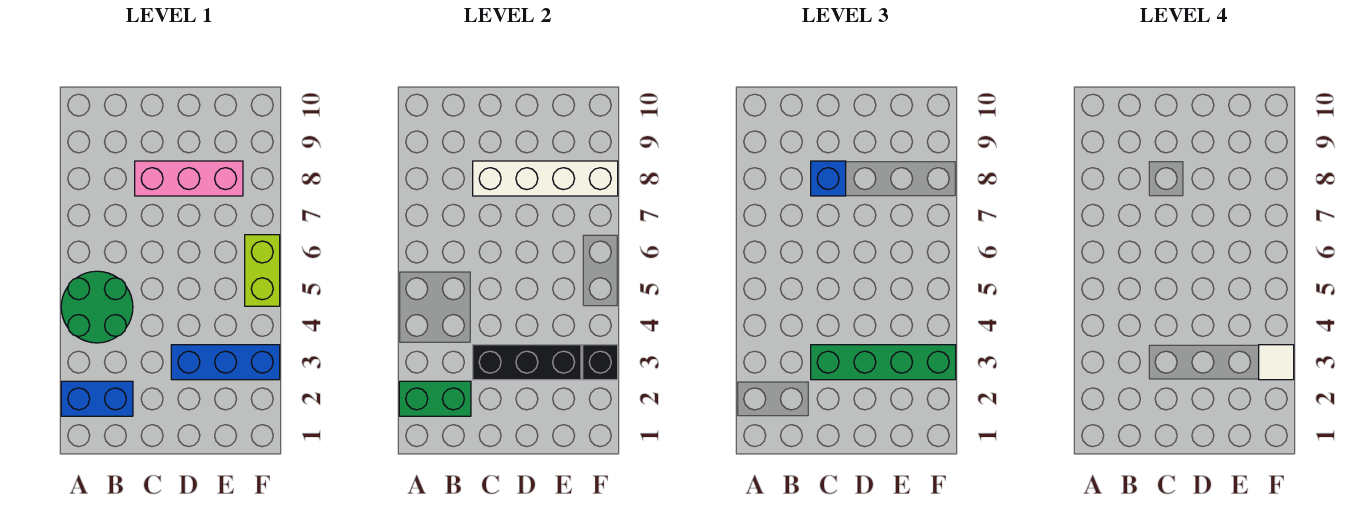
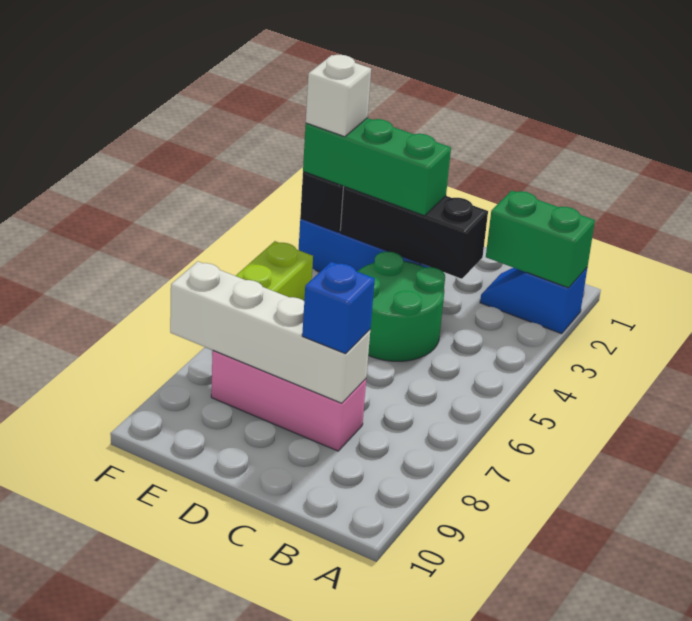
blue 1x2 brick [61,381,133,416] -> blue 1x2 slope [480,267,588,334]
green 2x2 round brick [61,271,133,343] -> green 2x2 round brick moved to [357,252,445,361]
green 1x4 brick [811,345,956,380] -> green 1x3 brick [303,118,451,216]
white 1x1 tile [1259,345,1294,380] -> white 1x1 brick [306,55,371,137]

